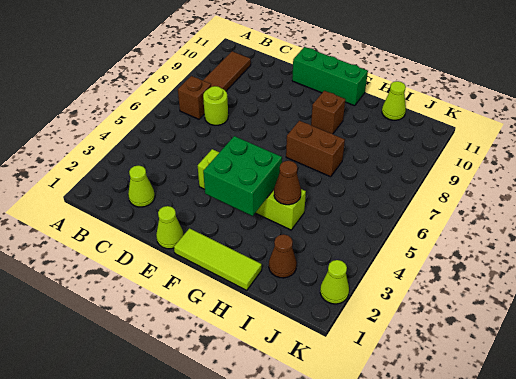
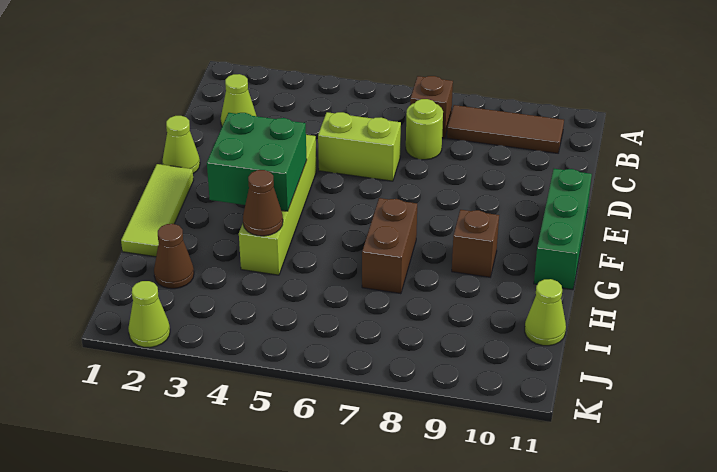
none -> lime 1x2 brick [318,112,401,181]

